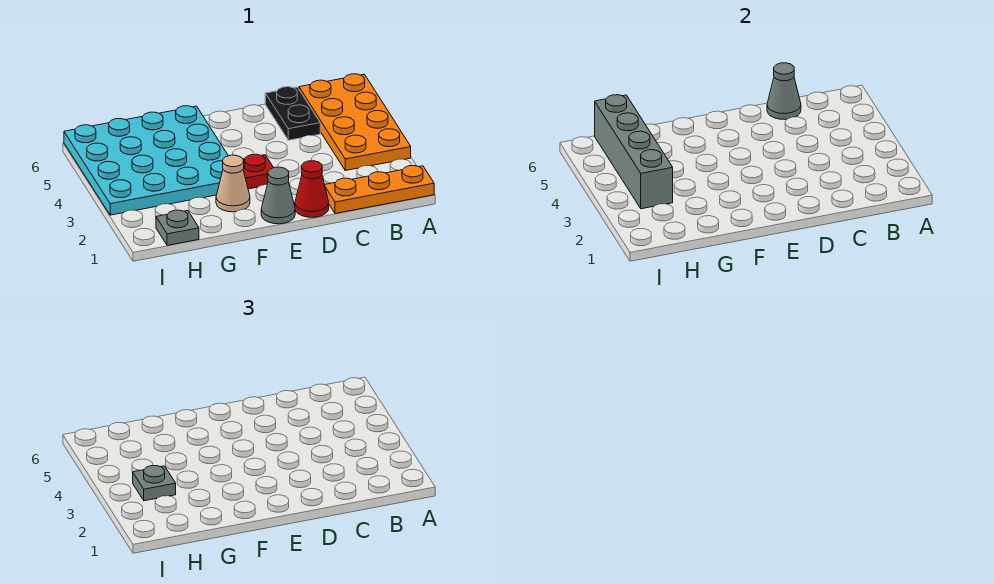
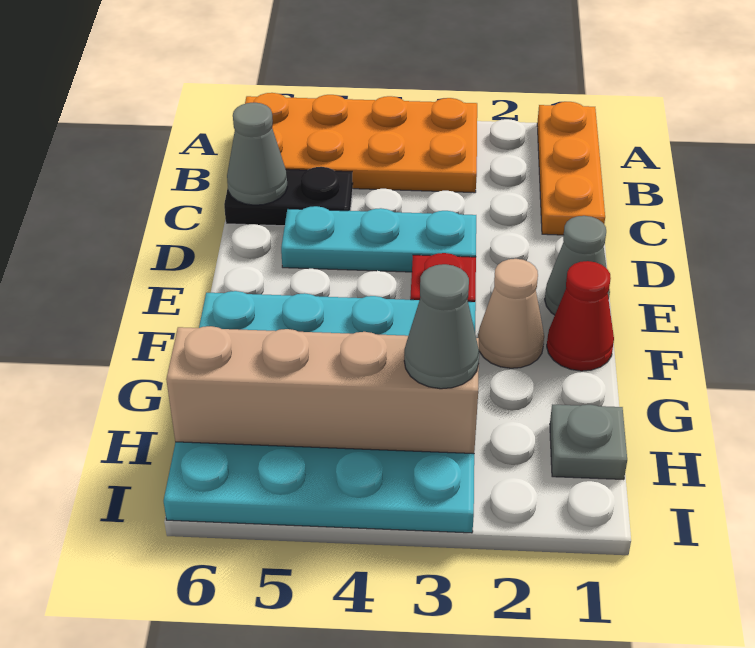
red 1x1 cone [295,161,329,217] -> red 1x1 cone moved to [547,261,614,371]
none -> cyan 1x3 plate [281,206,476,272]
grey 1x4 brick [595,95,673,209] -> tan 1x4 brick [166,326,479,454]
grey 1x1 plate [133,466,176,501] -> grey 1x1 cone [404,264,479,389]

